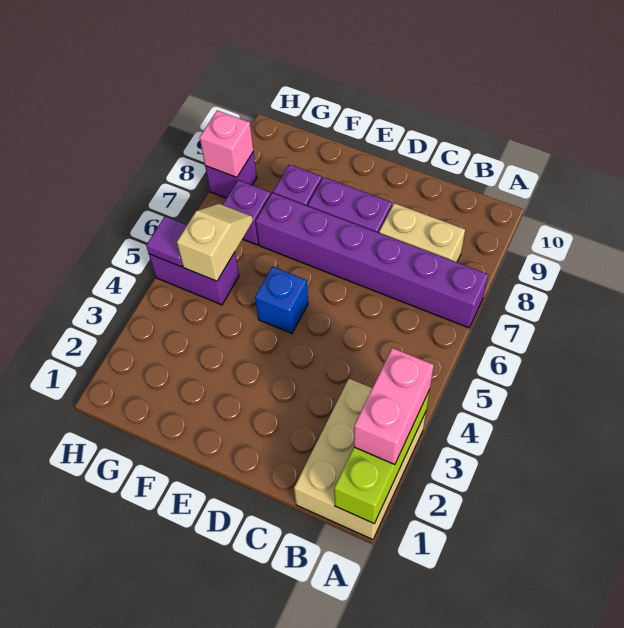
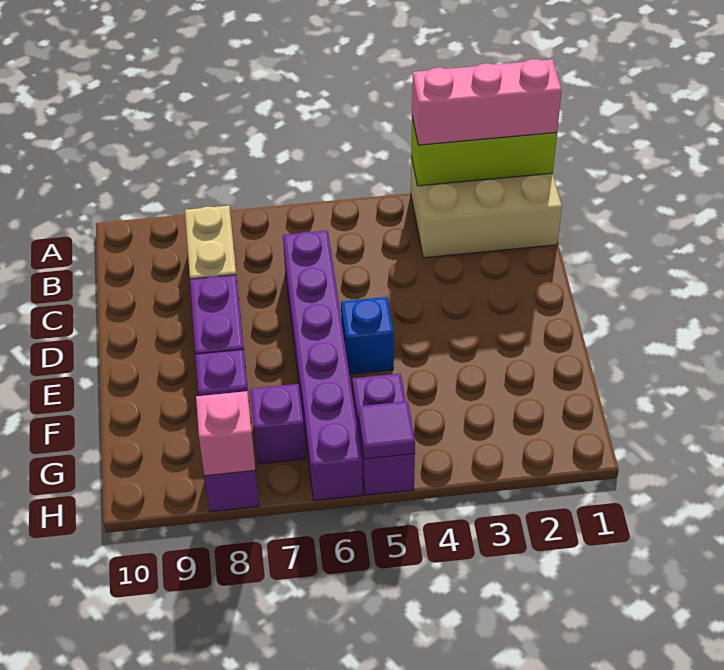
pink 1x2 brick [354,348,434,465] -> pink 1x3 brick [412,59,562,145]
purple 1x6 brick [256,193,488,328] -> purple 1x6 brick moved to [283,231,363,501]
tan 1x2 slope [177,204,253,281] -> none

